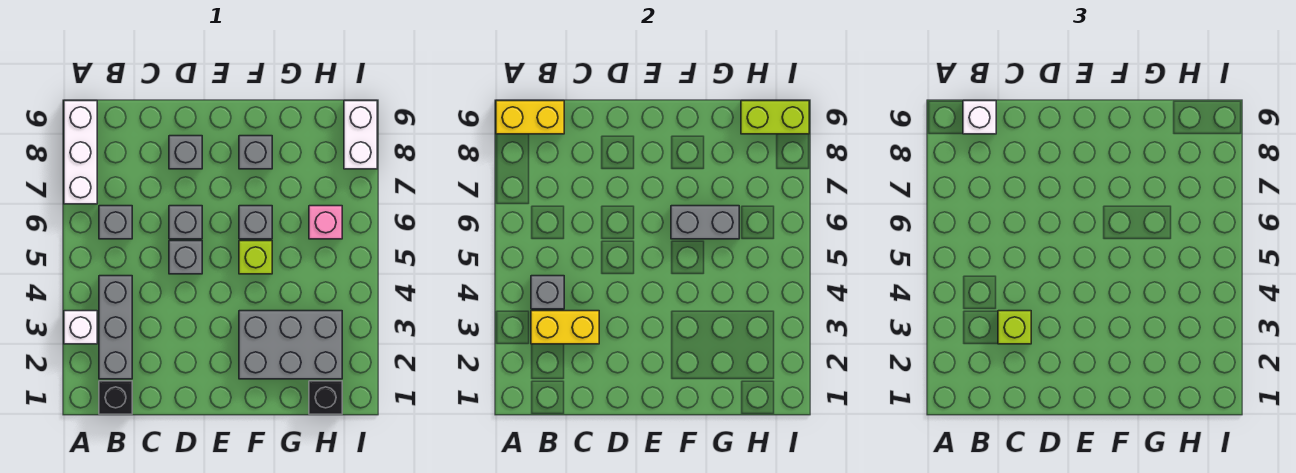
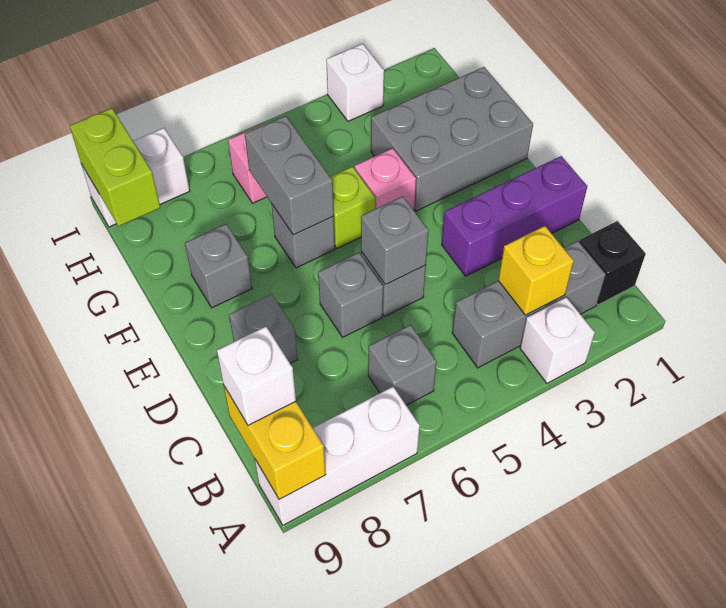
yellow 1x2 brick [531,311,599,344] -> yellow 1x1 brick [498,226,574,315]
grey 1x1 brick [531,276,564,309] -> grey 1x1 brick moved to [361,196,429,285]
lime 1x1 brick [998,311,1031,344] -> none
none -> purple 1x3 brick [442,156,587,276]
grey 2x3 brick [239,311,342,379] -> grey 2x3 brick turned to [371,67,533,211]
none -> pink 1x1 brick [355,148,416,210]
black 1x1 brick [309,381,342,414] -> none
none -> white 1x1 brick [326,44,384,121]

